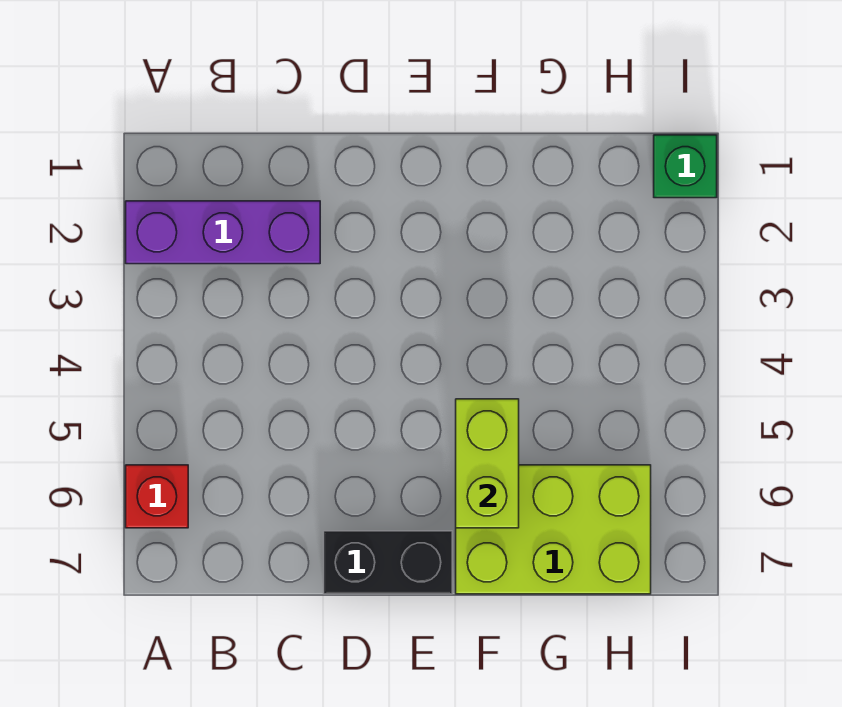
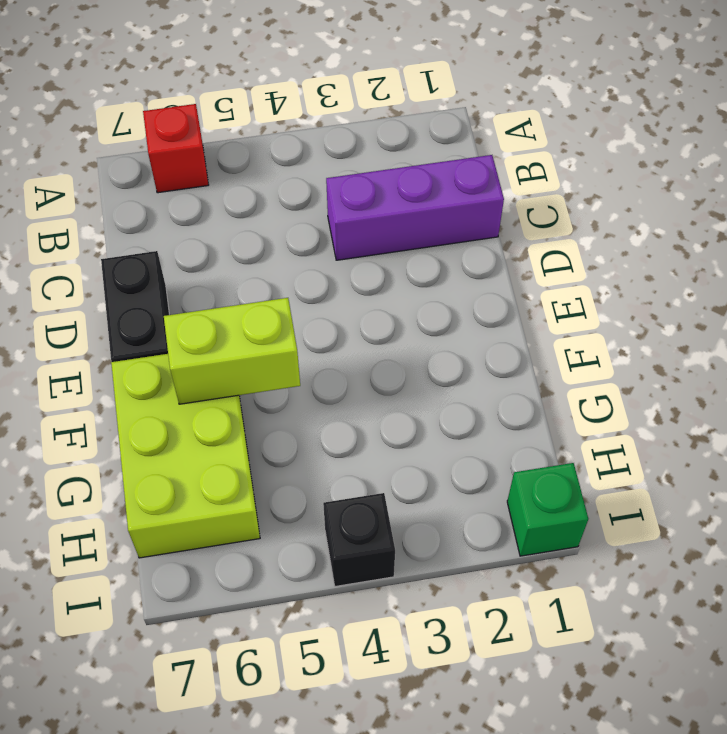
purple 1x3 brick [126,201,320,264] -> purple 1x3 brick turned to [326,155,504,260]
none -> black 1x1 brick [323,493,395,587]

